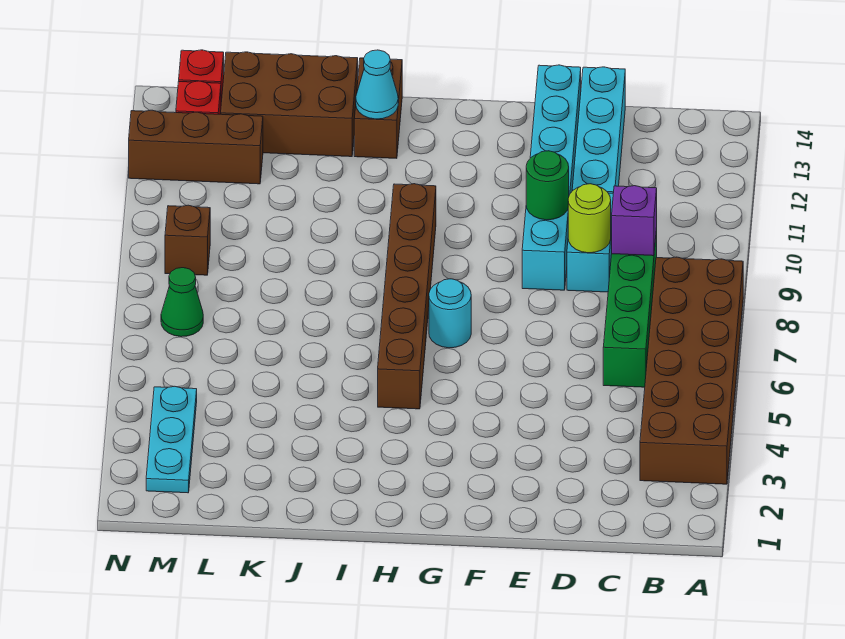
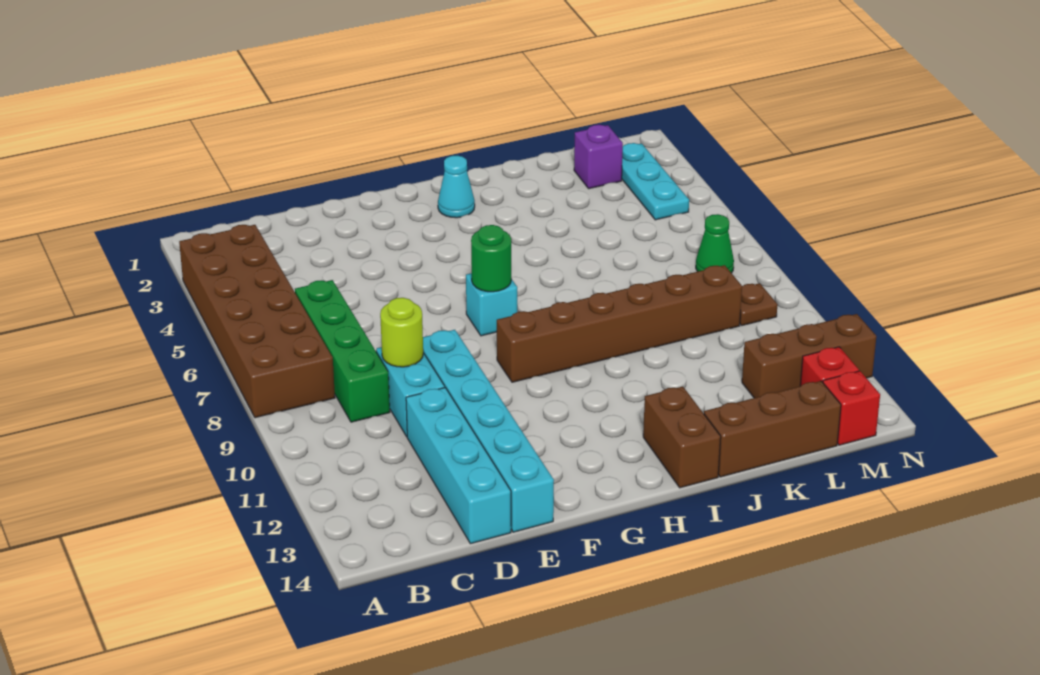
purple 1x1 brick [612,186,657,256] -> purple 1x1 brick moved to [574,125,623,189]
green 1x1 round brick [526,151,569,220] -> green 1x1 round brick moved to [471,225,511,292]
cyan 1x1 round brick [429,279,471,348] -> cyan 1x1 brick [466,273,517,336]
brown 1x6 brick [378,184,436,409] -> brown 1x6 brick turned to [497,265,742,382]
cyan 1x1 cone [356,50,398,119] -> cyan 1x1 cone moved to [438,156,475,218]
brown 2x3 brick [221,52,358,157] -> brown 1x3 brick [704,381,841,477]
brown 1x1 brick [165,205,210,275] -> brown 1x1 plate [740,283,778,326]

